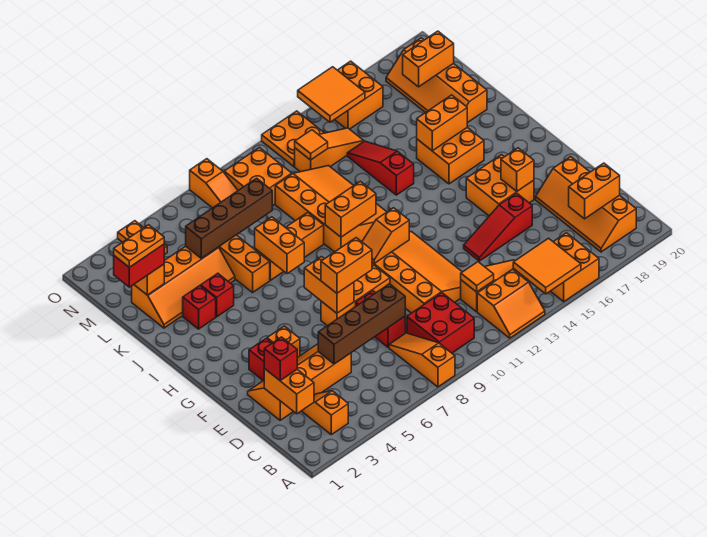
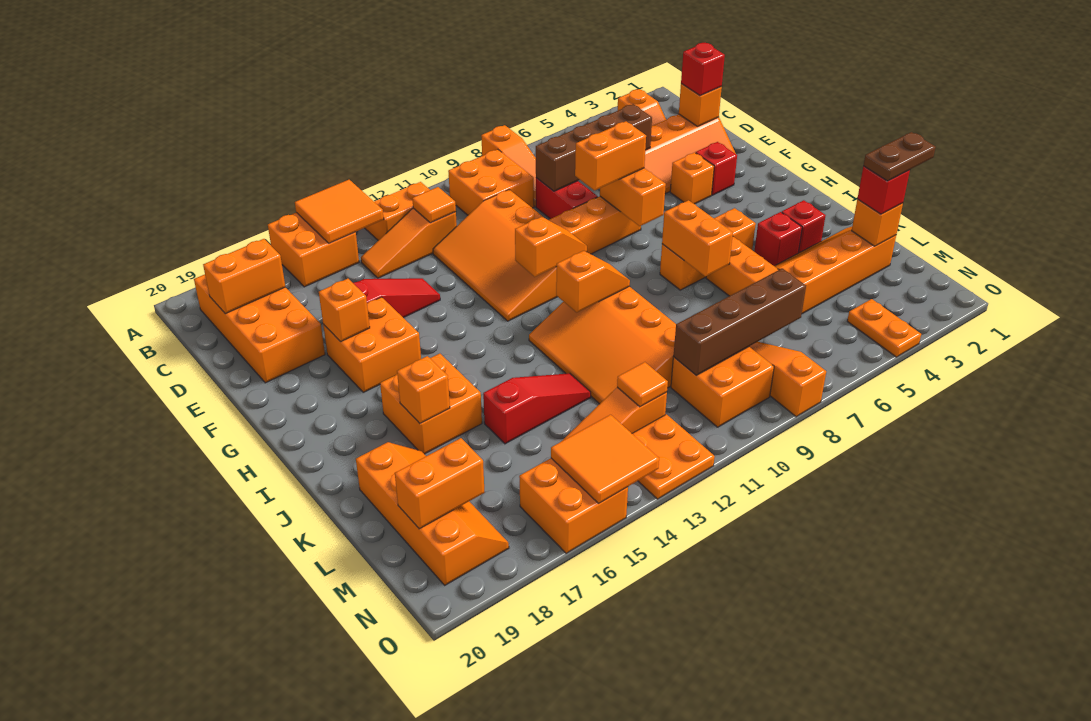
red 2x2 brick [407,293,474,353] -> orange 2x2 brick [448,149,534,215]
orange 2x4 slope [536,157,636,252] -> orange 2x4 brick [194,274,325,383]
orange 1x2 brick [264,369,314,414] -> orange 1x1 brick [679,84,722,126]
orange 1x2 brick [325,181,376,237] -> orange 1x2 slope [556,251,630,312]
orange 1x3 brick [255,213,324,280] -> orange 1x3 brick moved to [660,208,756,290]
red 1x3 slope [347,141,414,195] -> red 1x3 slope turned to [483,373,591,444]
orange 1x2 brick [417,95,467,151] -> orange 1x1 brick [397,356,450,423]
red 1x2 brick [114,244,164,287] -> red 1x1 brick [857,166,910,214]
orange 1x2 plate [114,225,164,267] -> brown 1x2 plate [863,132,936,181]
brown 1x4 brick [186,178,272,258] -> brown 1x4 brick moved to [673,268,806,375]

